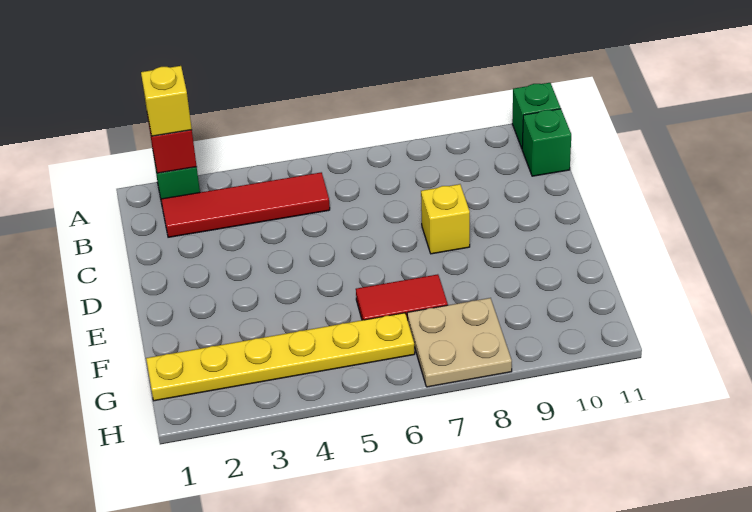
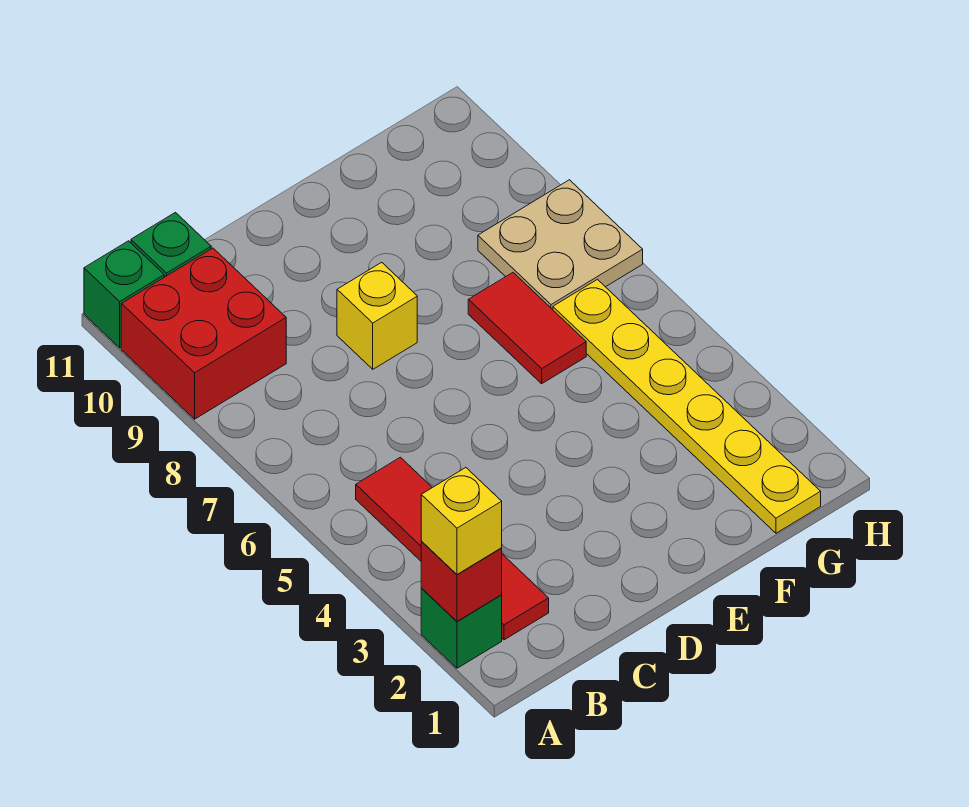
none -> red 2x2 brick [121,248,286,419]

